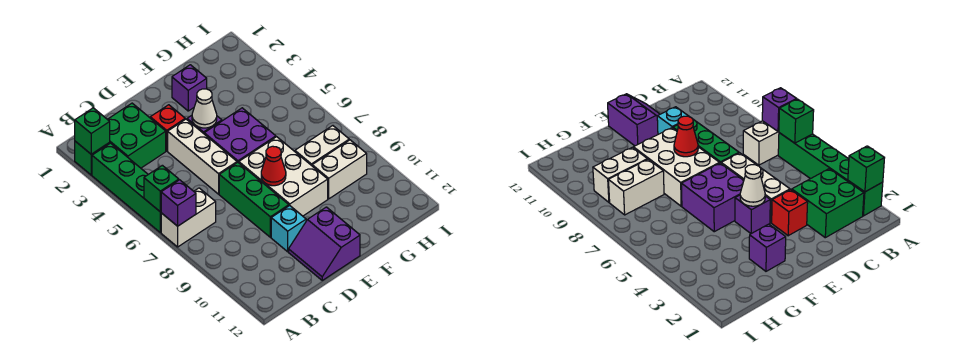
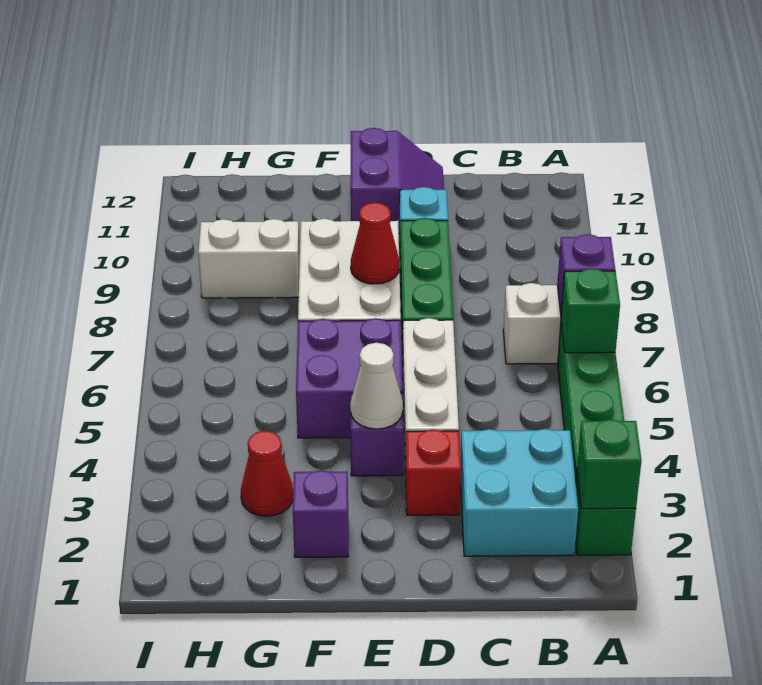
green 2x2 brick [107,103,166,168] -> cyan 2x2 brick [460,429,578,556]
none -> red 1x1 cone [241,431,293,516]
white 1x2 brick [295,126,349,166] -> none

